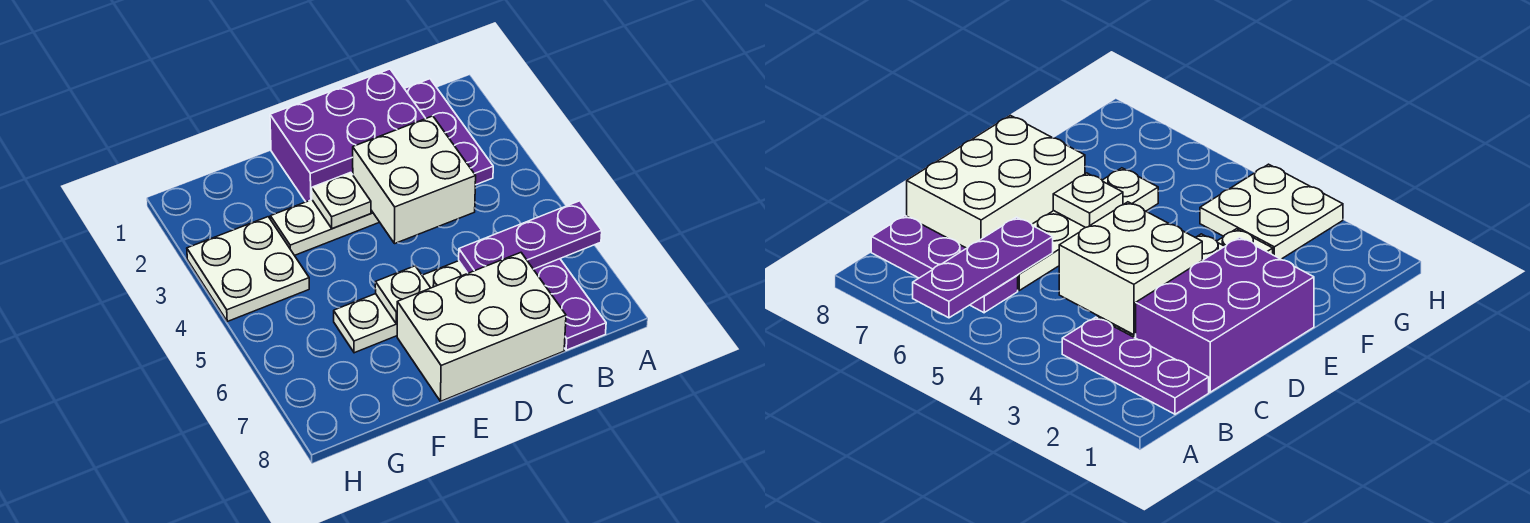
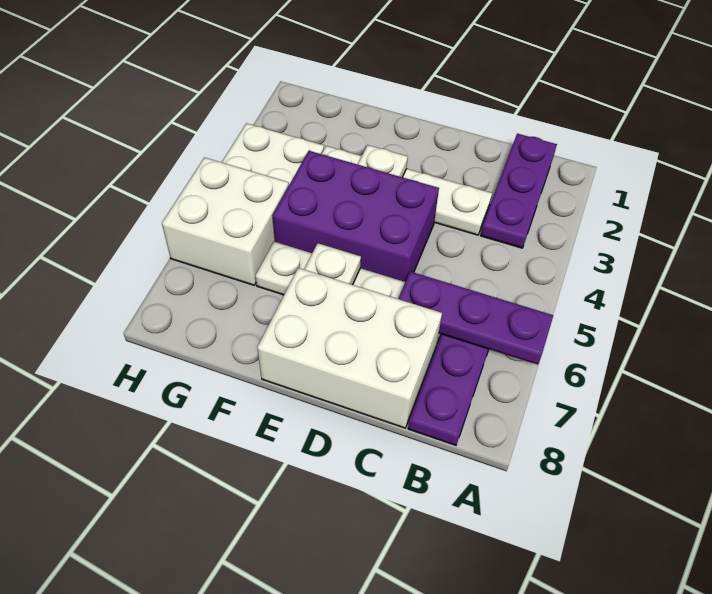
purple 2x3 brick [270,69,426,202] -> purple 2x3 brick moved to [273,151,439,282]
white 2x2 brick [353,116,476,244] -> white 2x2 brick moved to [162,158,289,285]

